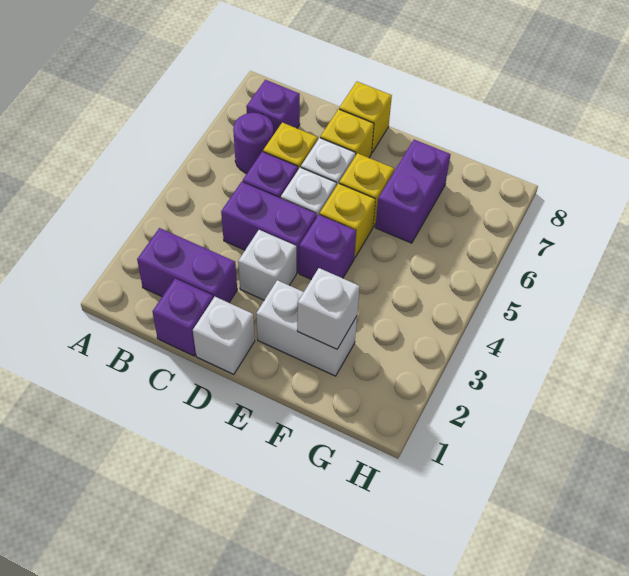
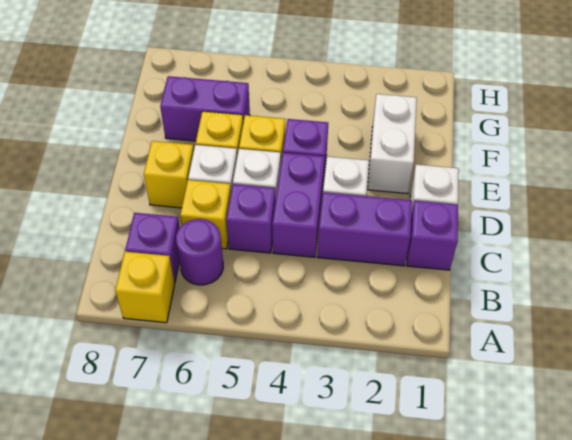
purple 1x2 brick [137,228,237,303] -> purple 1x2 brick turned to [317,192,412,266]
yellow 1x1 brick [339,82,392,153] -> yellow 1x1 brick moved to [115,252,175,323]
white 1x1 brick [297,268,360,349] -> none

